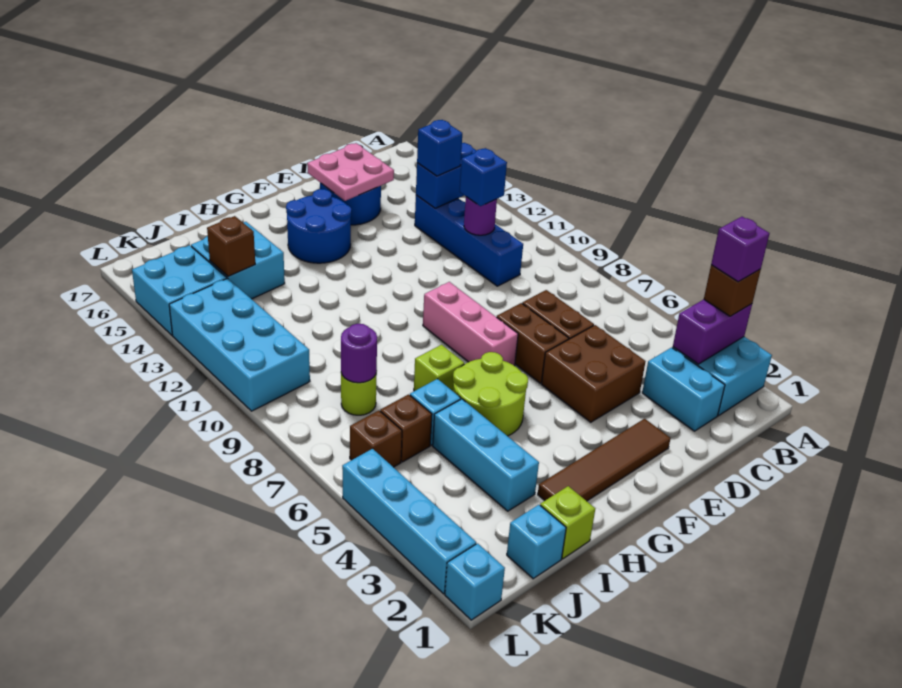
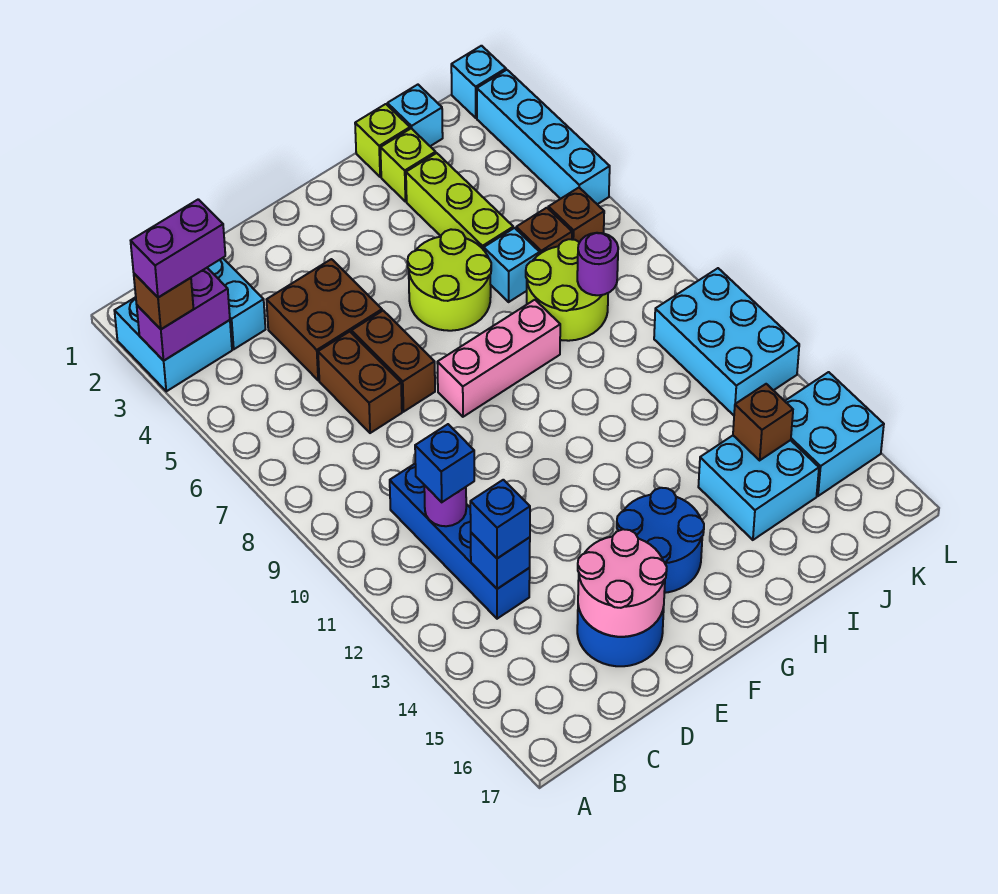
purple 1x1 brick [711,217,769,282] -> purple 1x2 brick [131,199,225,297]
blue 1x2 brick [416,143,477,208] -> blue 1x1 brick [471,533,530,589]
pink 2x2 plate [307,143,394,201] -> pink 2x2 round brick [578,529,667,637]
brown 1x4 tile [538,419,671,501] -> none
pink 1x3 brick [423,282,518,366] -> pink 1x3 brick turned to [437,300,560,417]
lime 1x1 brick [414,345,464,391] -> lime 1x1 brick moved to [380,129,436,202]
cyan 1x3 brick [433,399,539,511] -> lime 1x3 brick [406,153,513,250]
lime 1x1 round brick [341,372,377,415] -> lime 2x2 round brick [526,239,608,341]
cyan 2x4 brick [169,278,310,411] -> cyan 2x3 brick [654,268,799,415]

